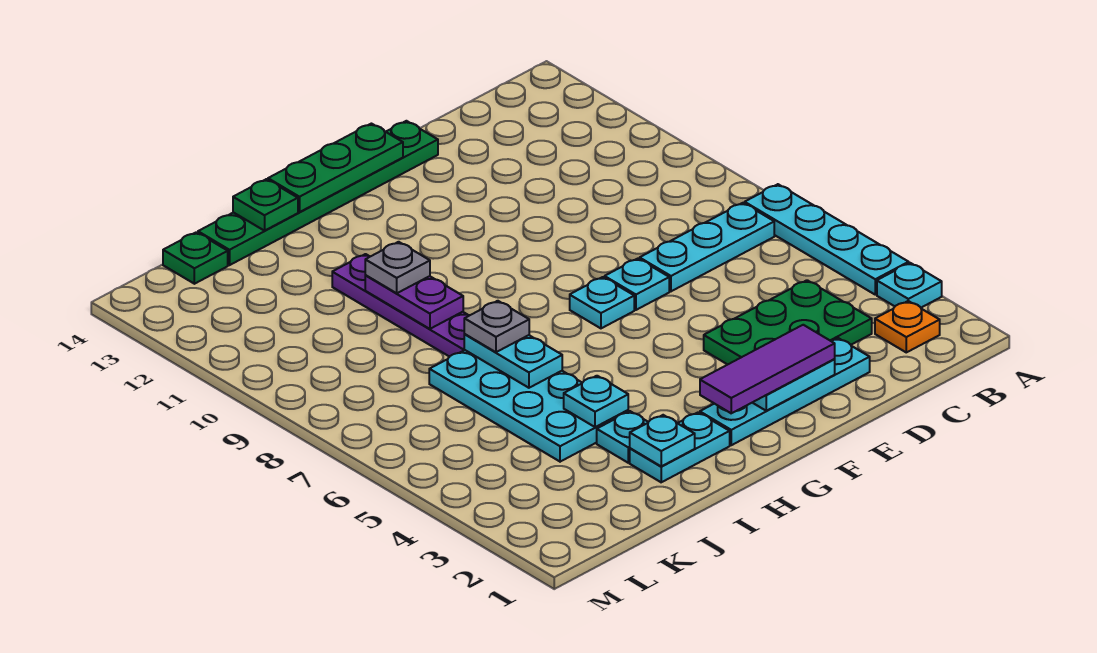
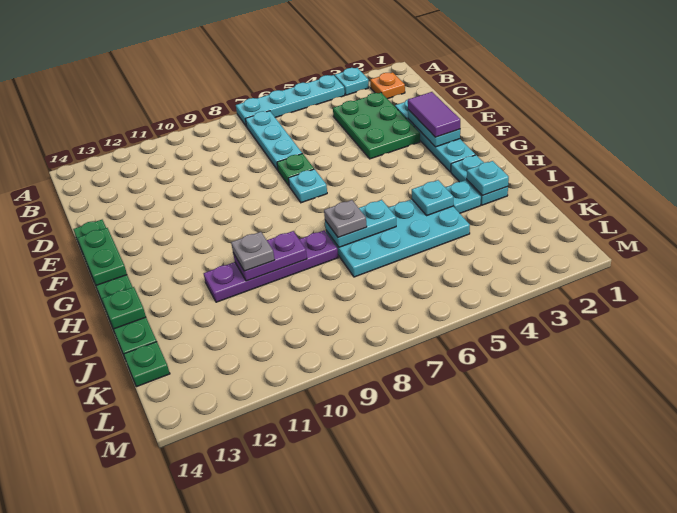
purple 1x3 tile [700,325,835,413] -> purple 1x2 tile [408,92,460,137]
cyan 1x1 plate [605,259,669,310] -> green 1x1 plate [277,154,314,186]
green 1x3 plate [268,124,403,212] -> green 1x2 plate [78,228,127,285]

